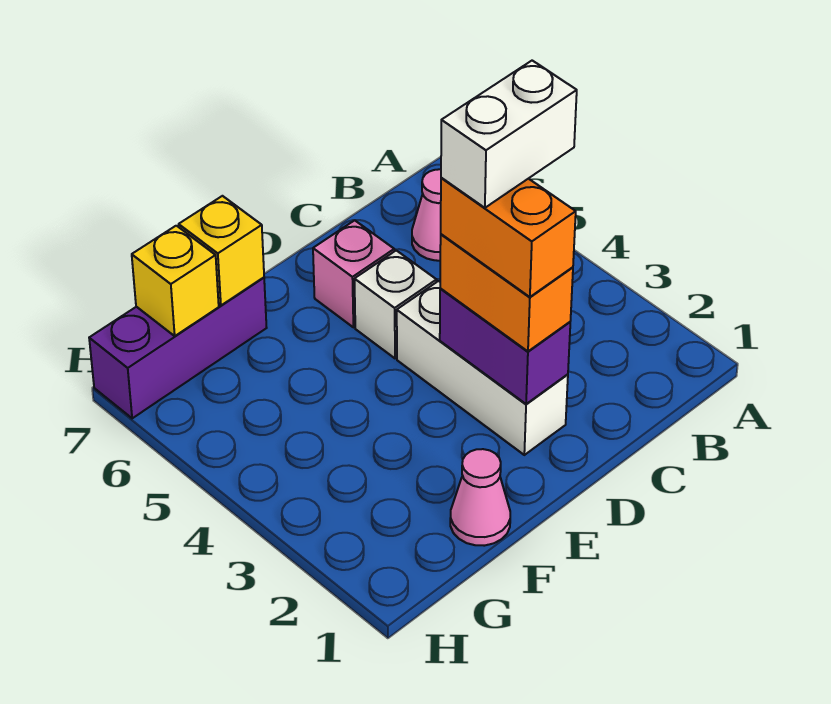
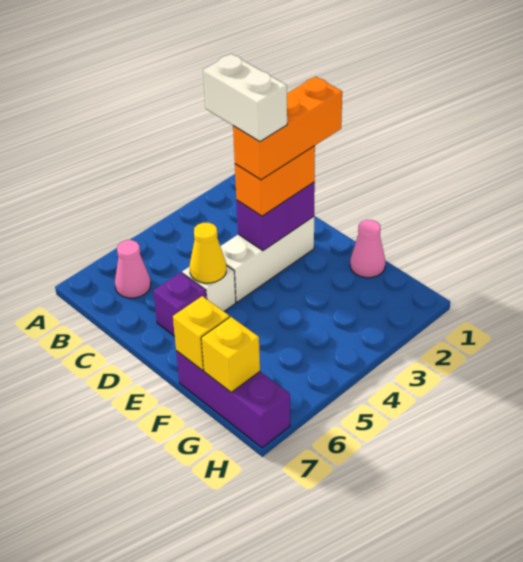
orange 1x2 brick [441,178,576,297] -> orange 1x3 brick [233,76,342,180]
none -> yellow 1x1 cone [190,223,226,283]
pink 1x1 brick [313,220,394,327] -> purple 1x1 brick [153,272,206,336]

